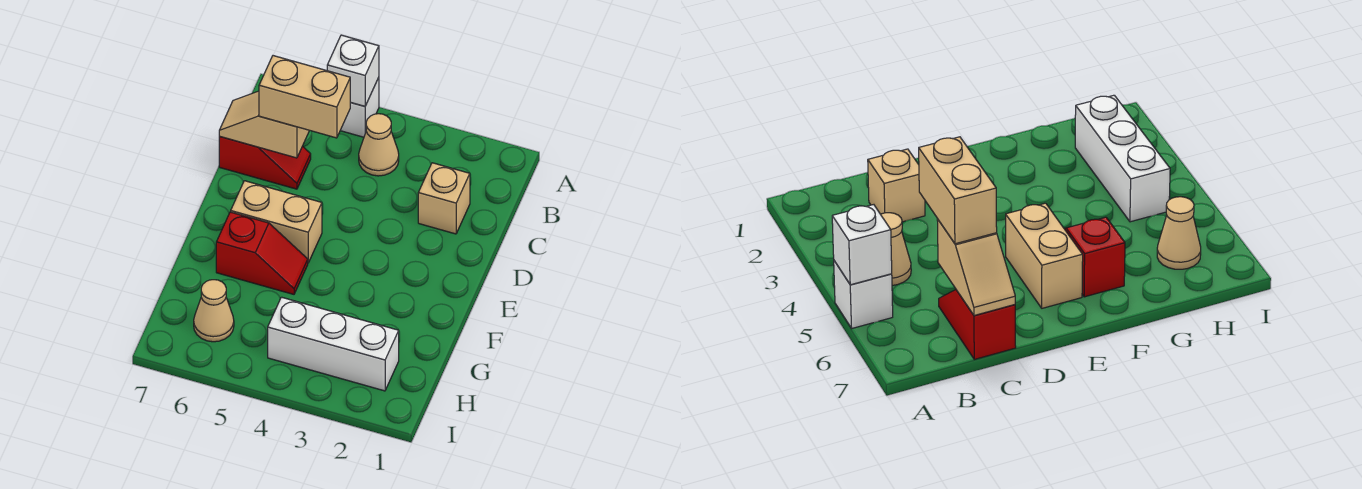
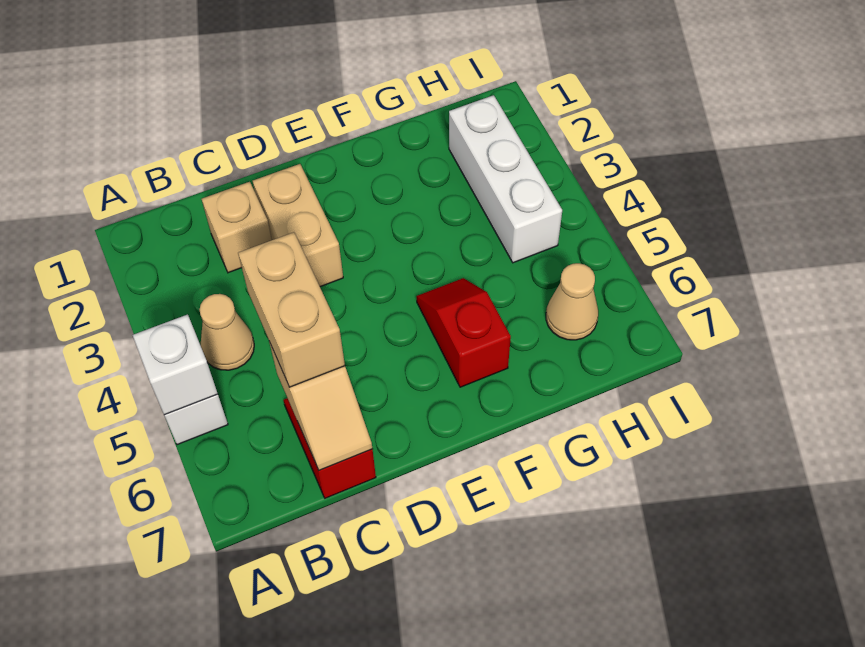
tan 1x2 brick [231,181,322,263] -> tan 1x2 brick moved to [253,164,343,287]

